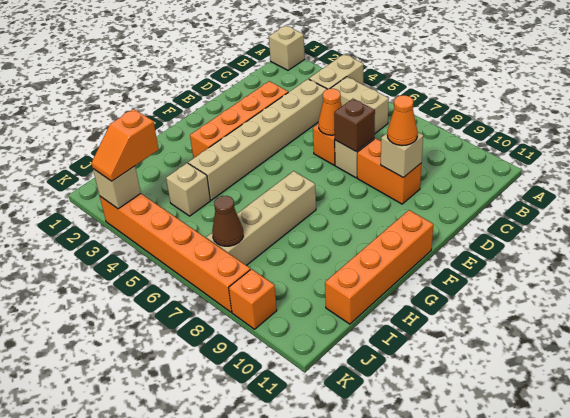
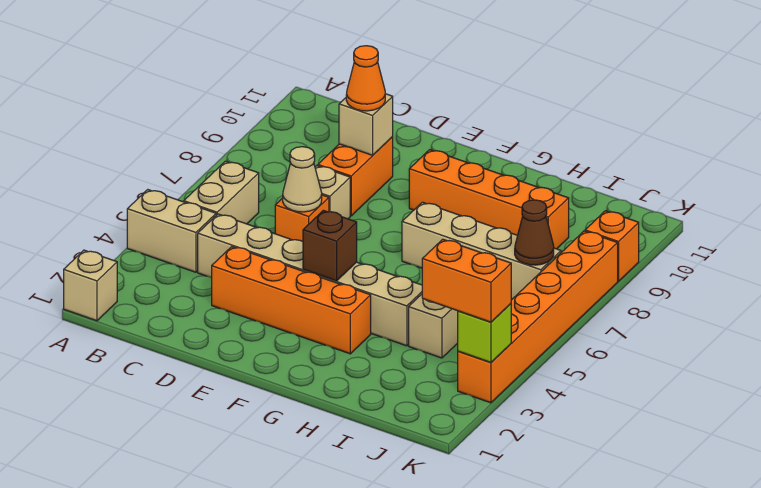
orange 1x1 cone [318,89,342,135] -> tan 1x1 cone [283,147,322,212]
brown 1x1 brick [334,99,375,151] -> brown 1x1 brick moved to [303,210,357,281]
orange 1x4 brick [325,210,433,324] -> orange 1x4 brick moved to [409,150,569,249]
orange 1x2 slope [91,109,159,181] -> orange 1x2 brick [422,239,511,322]
tan 1x1 brick [93,166,141,209] -> lime 1x1 brick [458,304,511,362]

